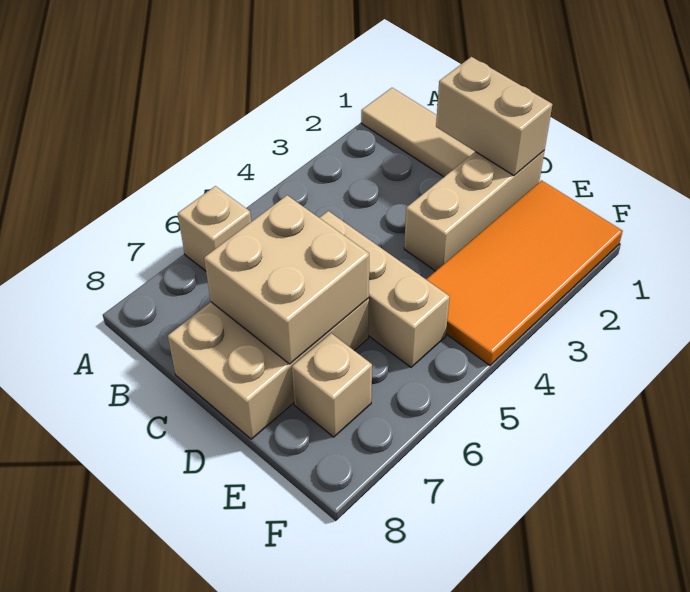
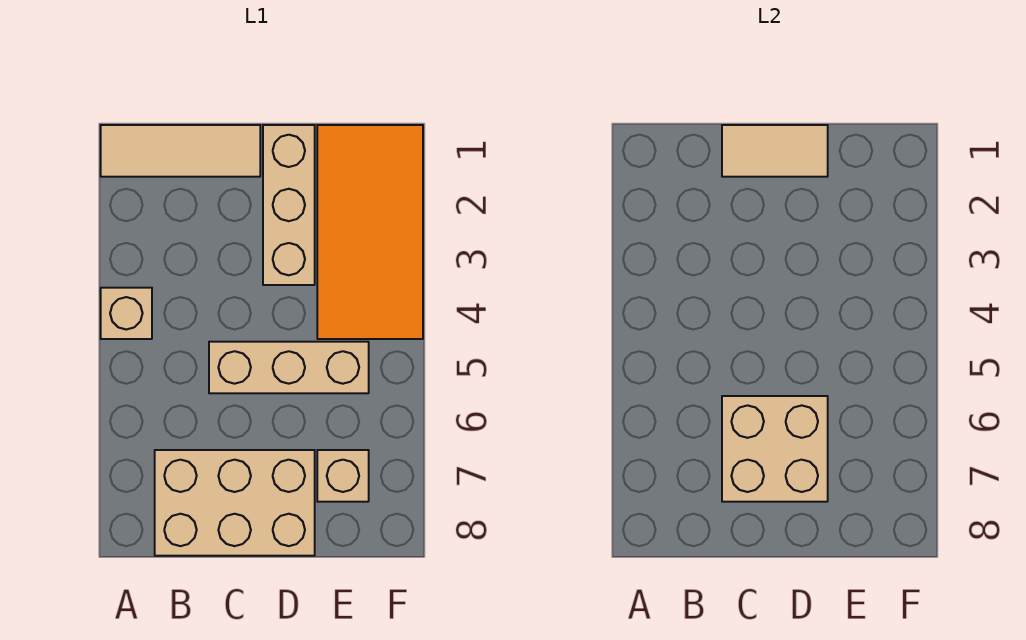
tan 1x1 brick [178,186,251,271] -> tan 1x1 brick moved to [101,288,152,339]
tan 1x2 brick [436,57,552,175] -> tan 1x2 tile [722,125,828,177]
tan 2x3 brick [168,298,369,439] -> tan 2x3 brick turned to [155,450,315,556]

